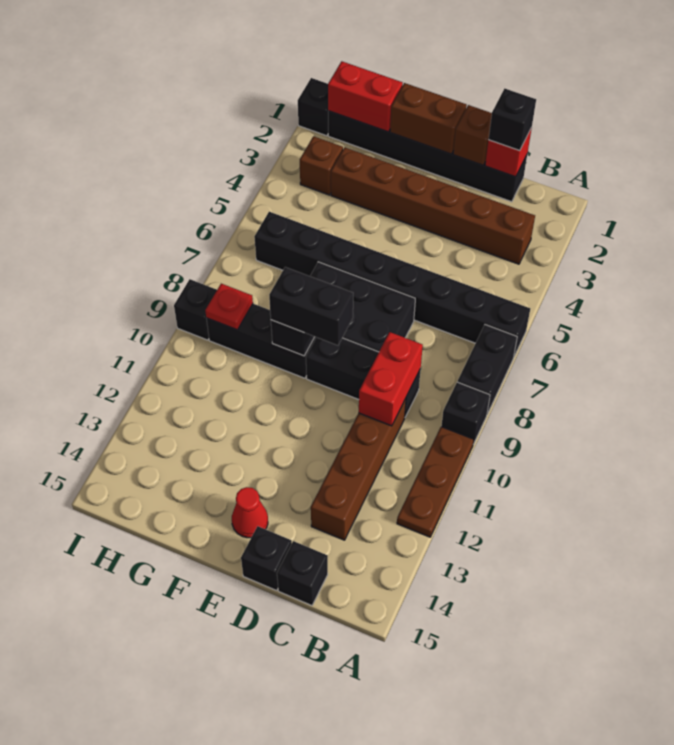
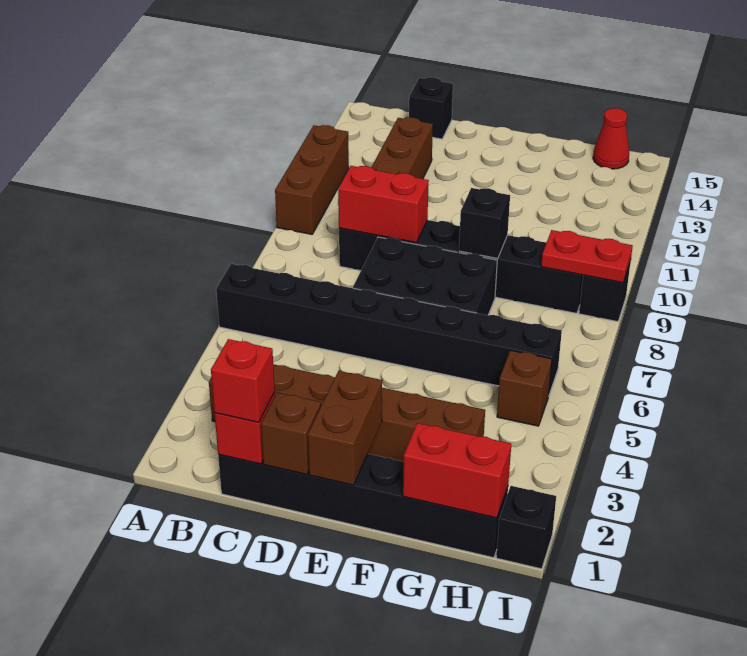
black 1x2 brick [458,325,517,414] -> none
black 1x1 brick [441,382,490,444] -> none
brown 1x3 plate [397,427,474,537] -> brown 1x3 brick [275,125,349,234]
black 1x1 brick [489,89,536,151] -> red 1x1 brick [211,339,275,422]
red 1x2 brick [359,332,423,426] -> red 1x2 brick turned to [338,166,429,243]
black 1x1 brick [241,526,292,590] -> none
brown 1x2 brick [390,83,467,154] -> brown 1x2 brick turned to [308,371,382,485]
black 1x2 brick [269,267,353,345] -> none
red 1x1 cone [232,487,268,538] -> red 1x1 cone moved to [593,108,629,169]
brown 1x1 brick [300,136,343,195] -> brown 1x1 brick moved to [497,350,552,426]
red 1x1 plate [205,284,253,330] -> red 1x2 plate [541,230,633,283]

